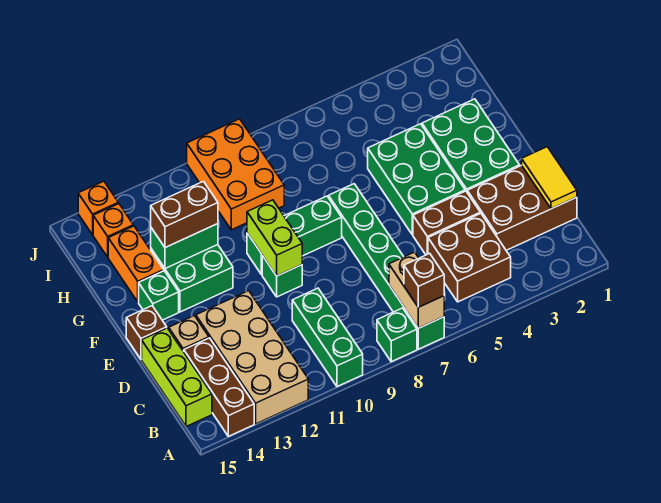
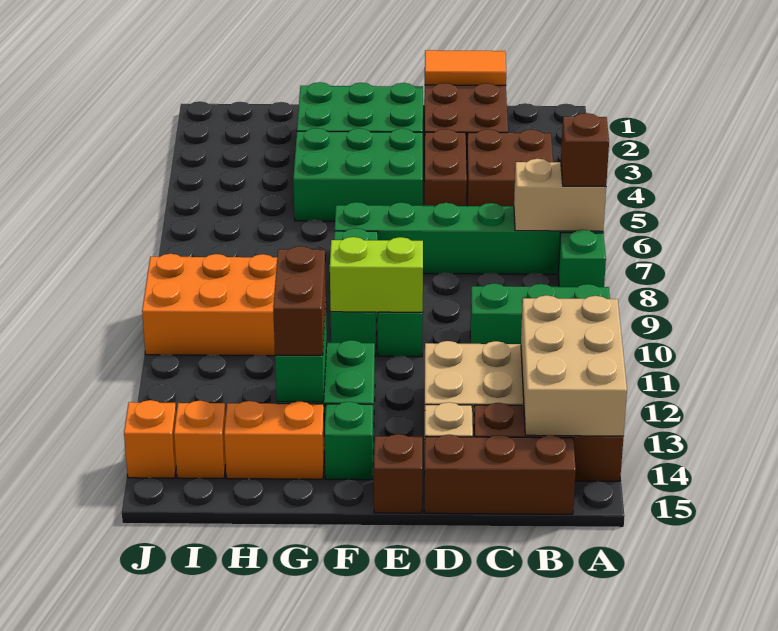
none -> tan 2x3 brick [521,295,627,436]
lime 1x3 brick [142,328,212,427] -> brown 1x3 brick [424,435,576,514]
yellow 1x2 tile [522,147,577,209] -> orange 1x2 tile [425,50,506,85]

